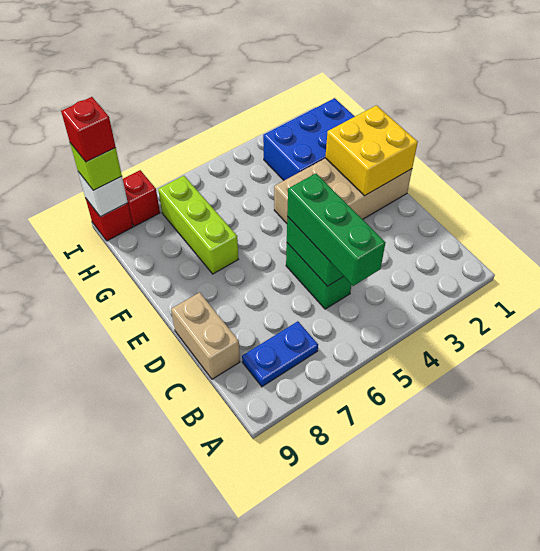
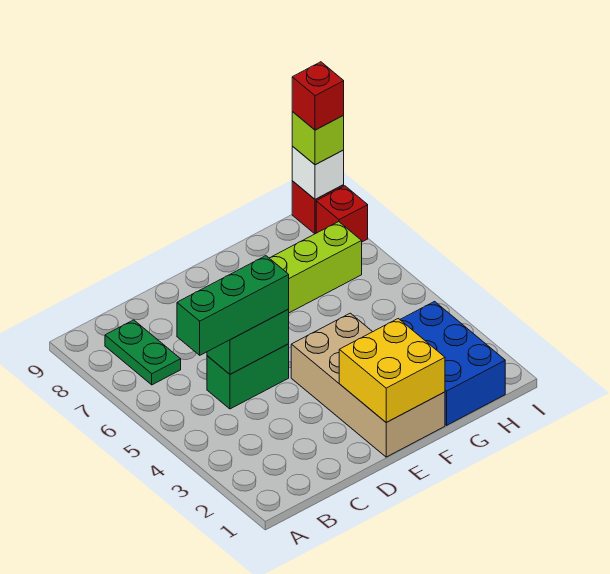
blue 1x2 plate [242,321,318,387] -> green 1x2 plate [105,320,181,385]
tan 1x2 brick [171,292,240,379] -> none

